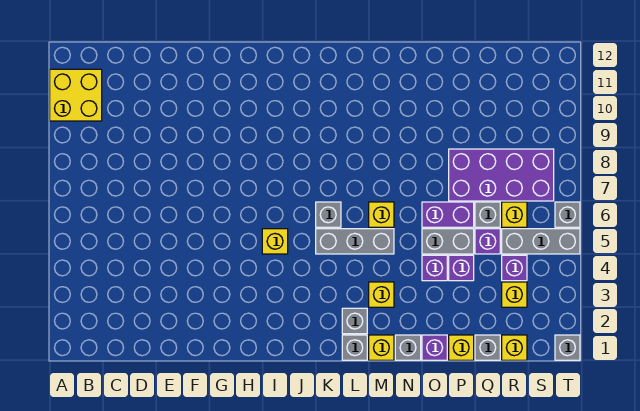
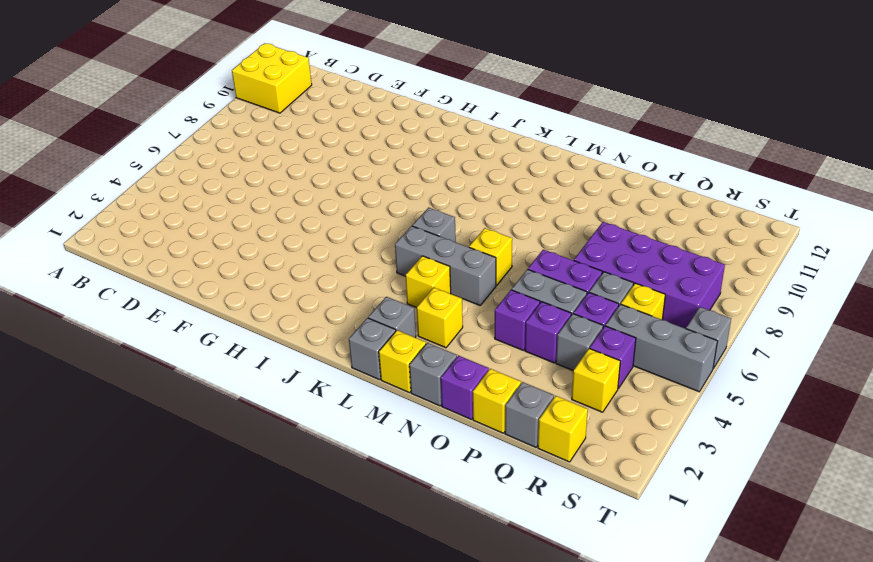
yellow 1x1 brick [262,229,288,254] -> yellow 1x1 brick moved to [405,256,451,308]
grey 1x1 brick [555,335,580,360] -> grey 1x1 brick moved to [556,314,603,370]

